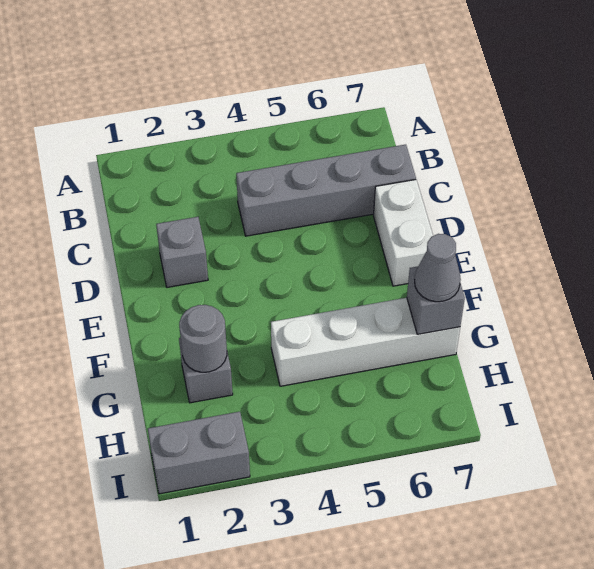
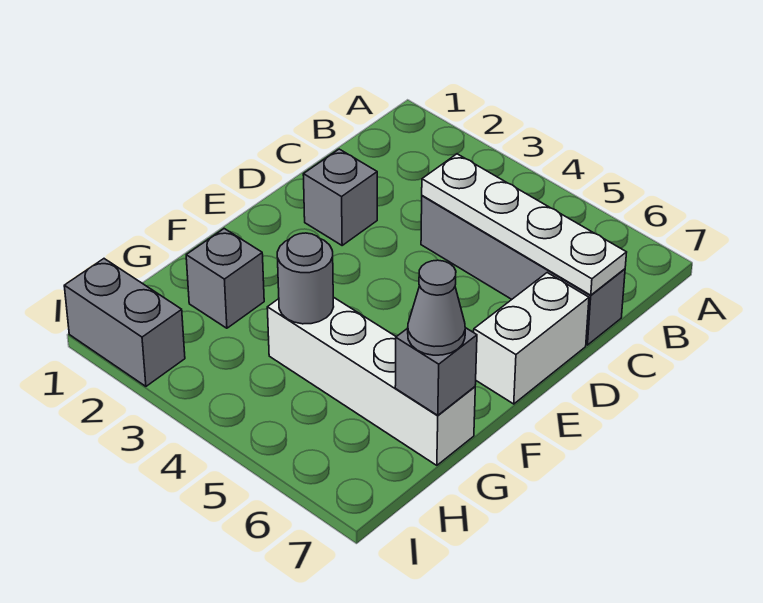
none -> white 1x4 plate [422,154,627,295]
grey 1x1 round brick [179,305,227,372] -> grey 1x1 round brick moved to [277,233,334,324]

